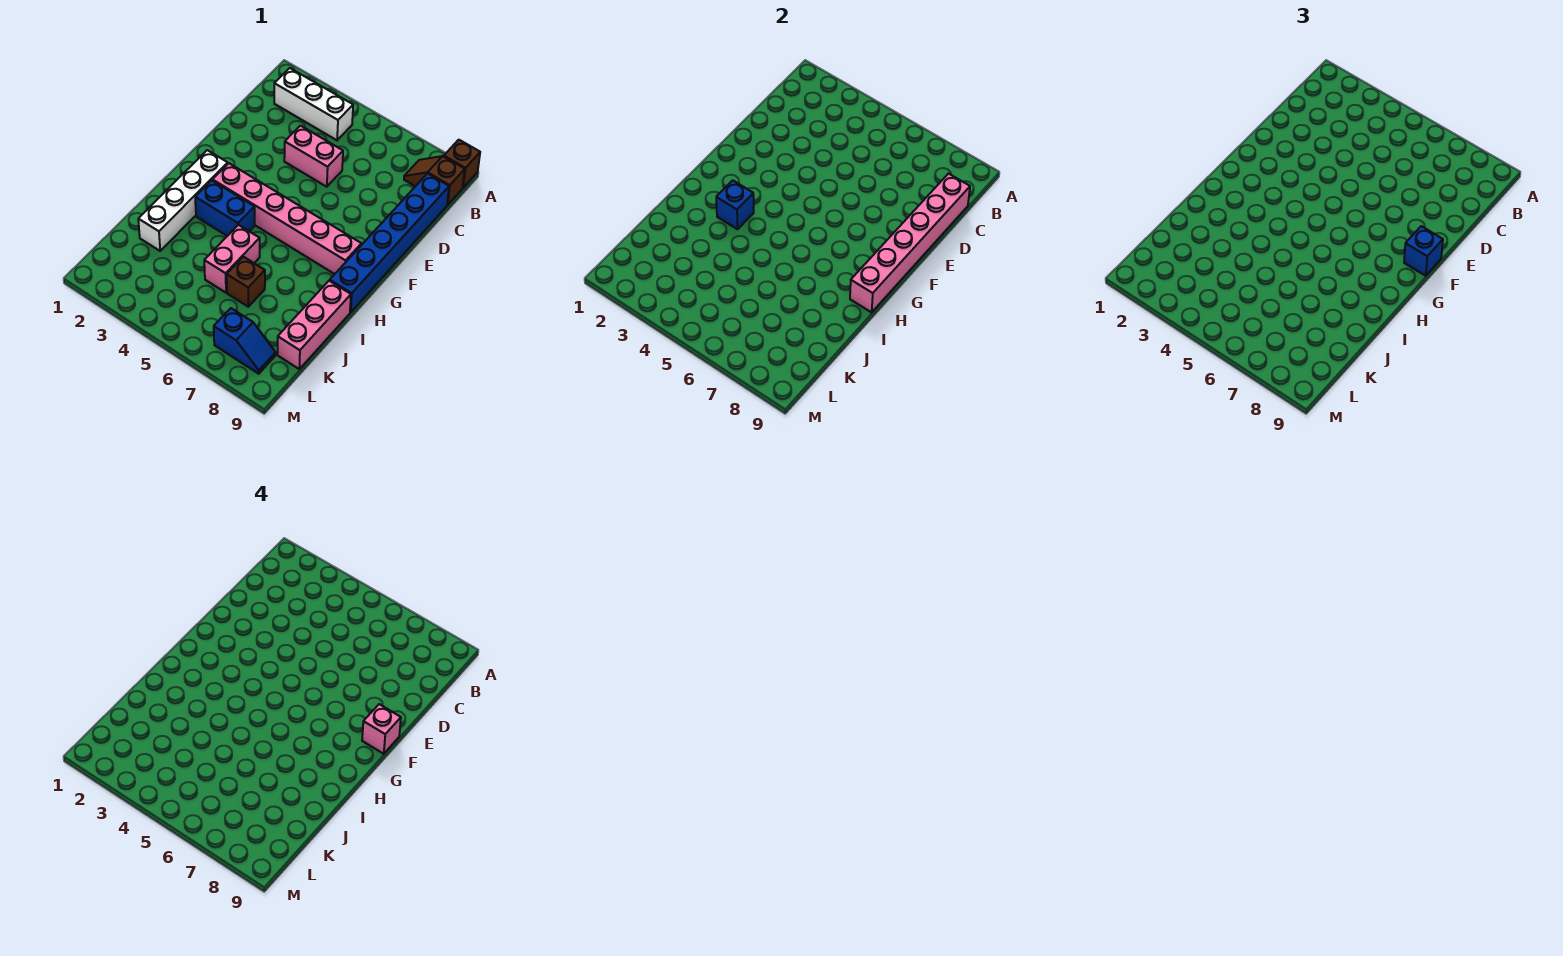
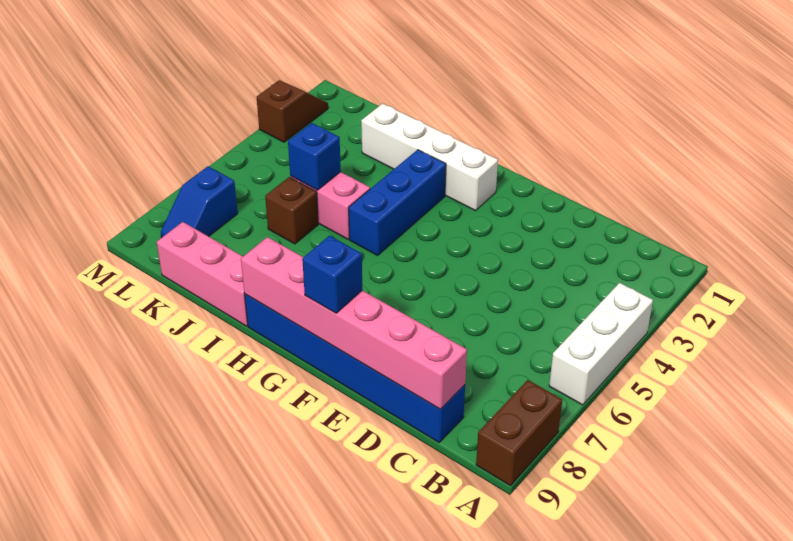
brown 1x1 brick [444,140,480,188] -> brown 1x2 brick [476,380,562,486]
white 1x3 brick [274,68,353,140] -> white 1x3 brick moved to [549,283,653,405]
brown 1x2 slope [404,156,465,205] -> brown 1x2 slope moved to [257,80,328,142]
pink 1x2 brick [284,126,343,187] -> none
pink 1x1 brick [362,704,401,754] -> none
pink 1x6 brick [213,163,361,274] -> none
blue 1x2 brick [195,180,255,236] -> blue 1x3 brick [349,150,446,255]
blue 1x1 brick [716,180,754,229] -> blue 1x1 brick moved to [288,123,341,190]

